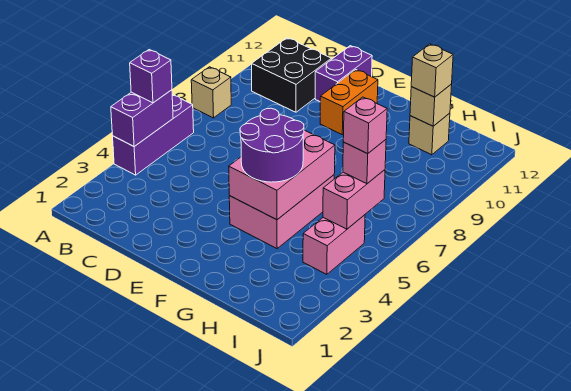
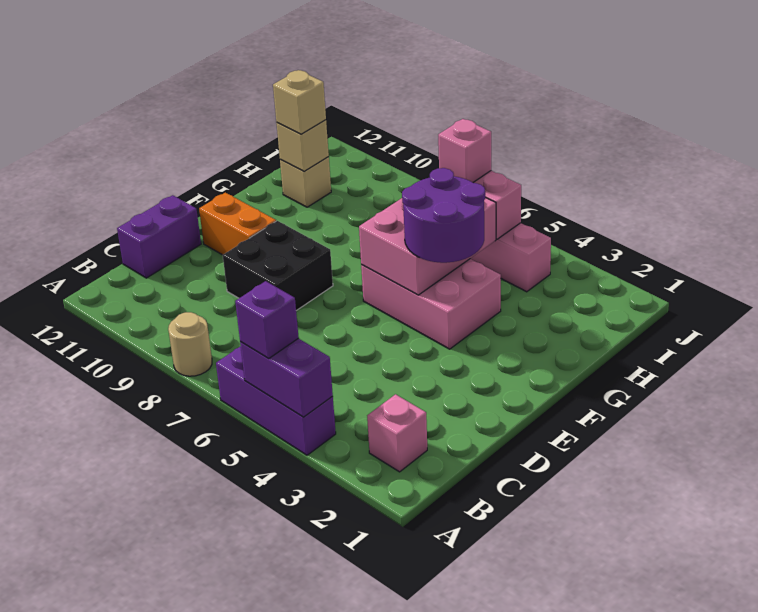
tan 1x1 brick [191,67,231,118] -> tan 1x1 round brick [168,312,212,376]
black 2x2 brick [252,38,331,112] -> black 2x2 brick moved to [223,221,333,311]
purple 1x2 brick [315,46,372,101] -> purple 1x2 brick turned to [117,195,201,278]
pink 2x3 brick [229,130,335,220] -> pink 2x3 brick turned to [359,197,496,295]
pink 1x1 brick [343,97,387,153] -> pink 1x1 brick moved to [367,394,427,472]

